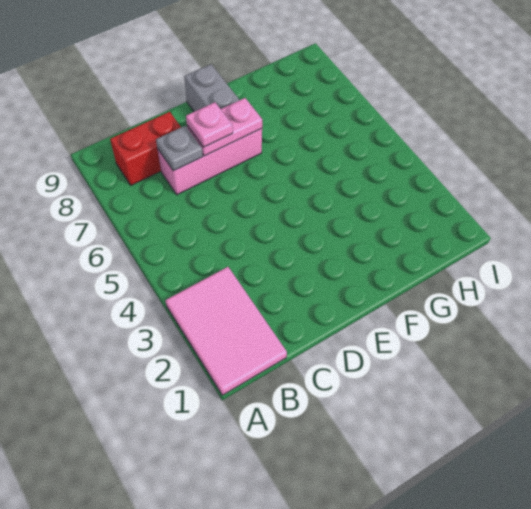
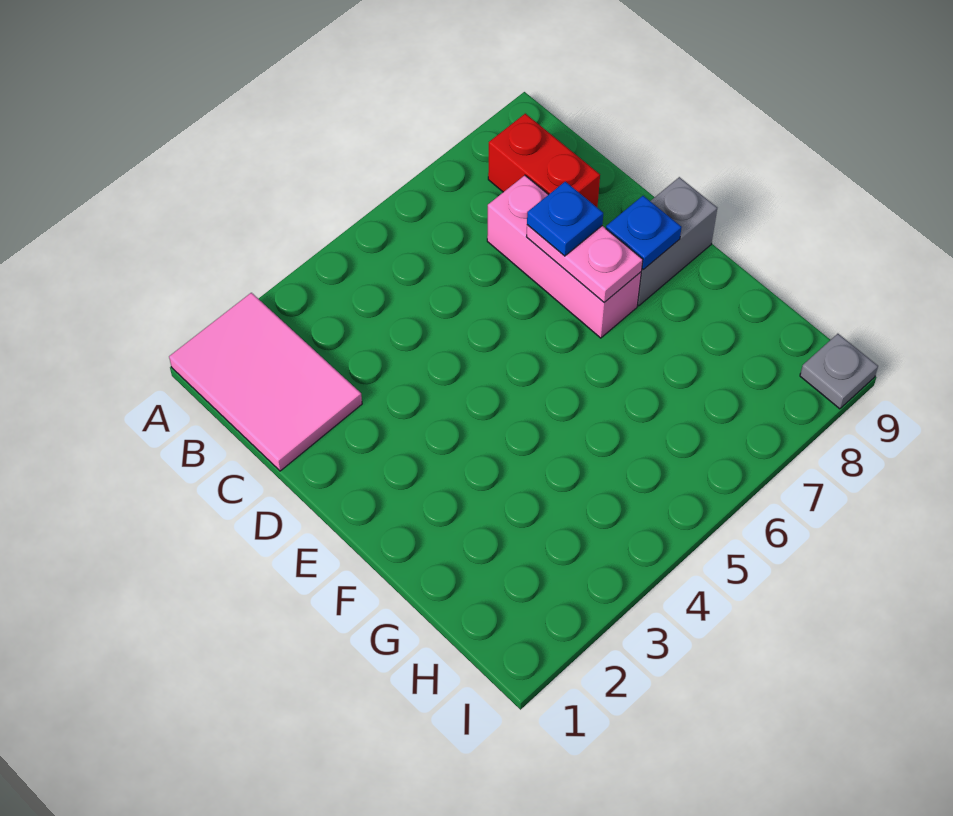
pink 2x3 tile [165,267,287,395] -> pink 2x3 tile turned to [169,293,362,471]
grey 1x1 plate [156,126,203,171] -> grey 1x1 plate moved to [800,334,878,409]
pink 1x1 plate [186,102,233,147] -> blue 1x1 plate [527,182,603,256]
none -> blue 1x1 plate [606,196,682,270]

